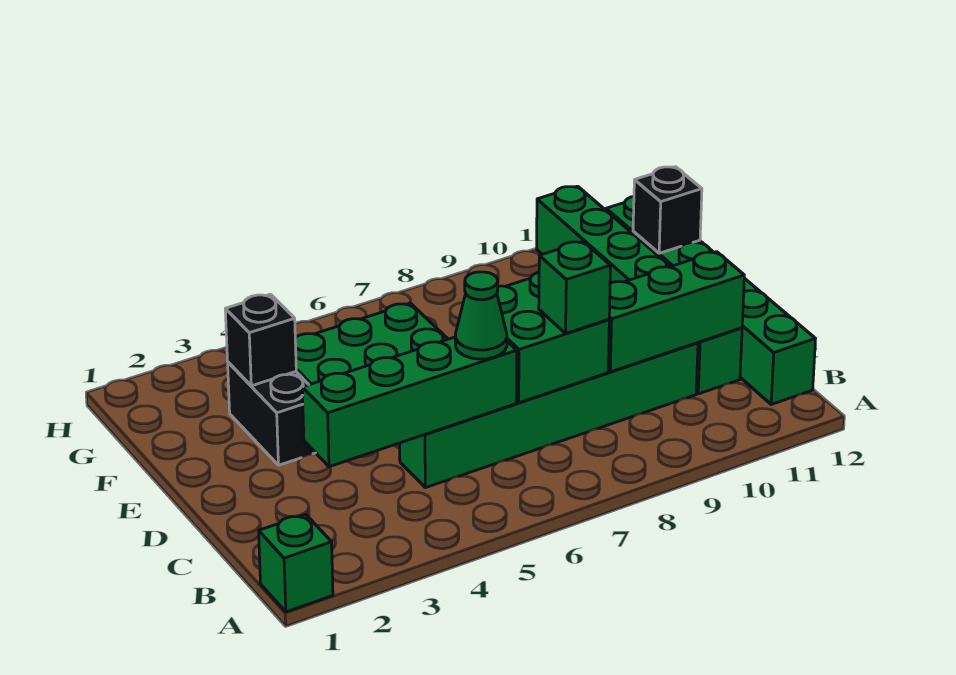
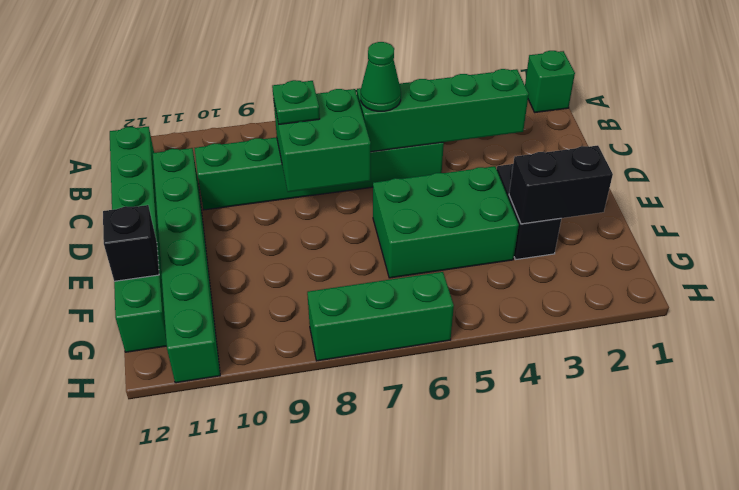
green 1x1 brick [539,242,610,333] -> green 1x1 plate [272,80,320,124]
green 1x3 brick [608,252,744,372] -> green 1x3 brick moved to [307,272,454,361]
black 1x1 brick [225,294,296,386] -> black 1x2 brick [509,145,613,224]

